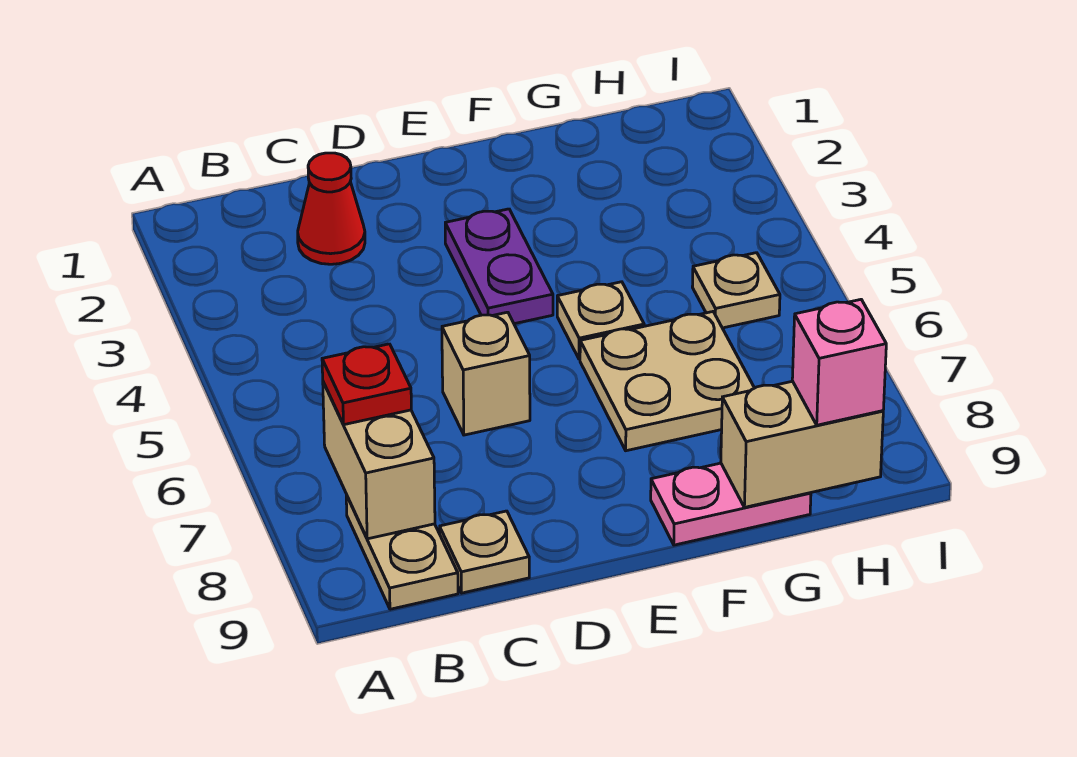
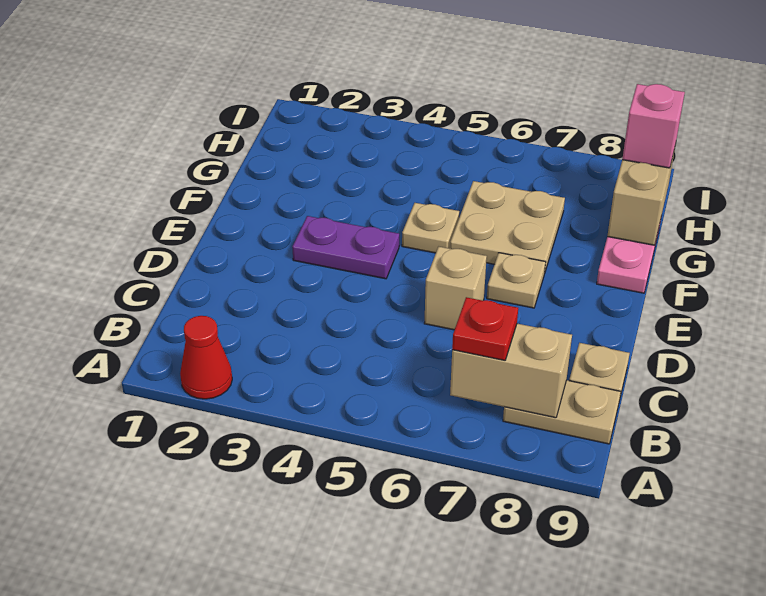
red 1x1 cone [298,153,365,264] -> red 1x1 cone moved to [180,316,232,399]
tan 1x1 plate [692,253,780,328] -> tan 1x1 plate moved to [487,253,546,308]

